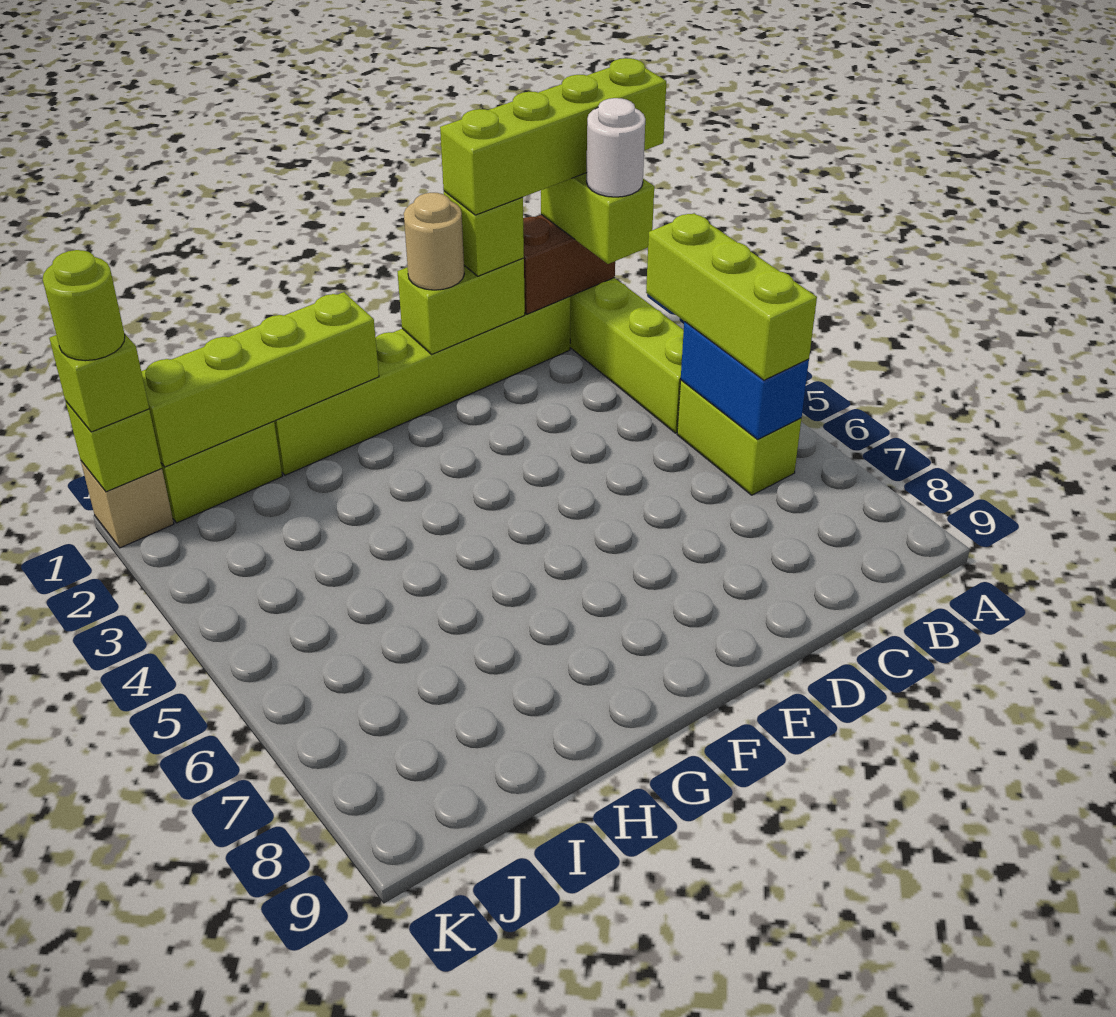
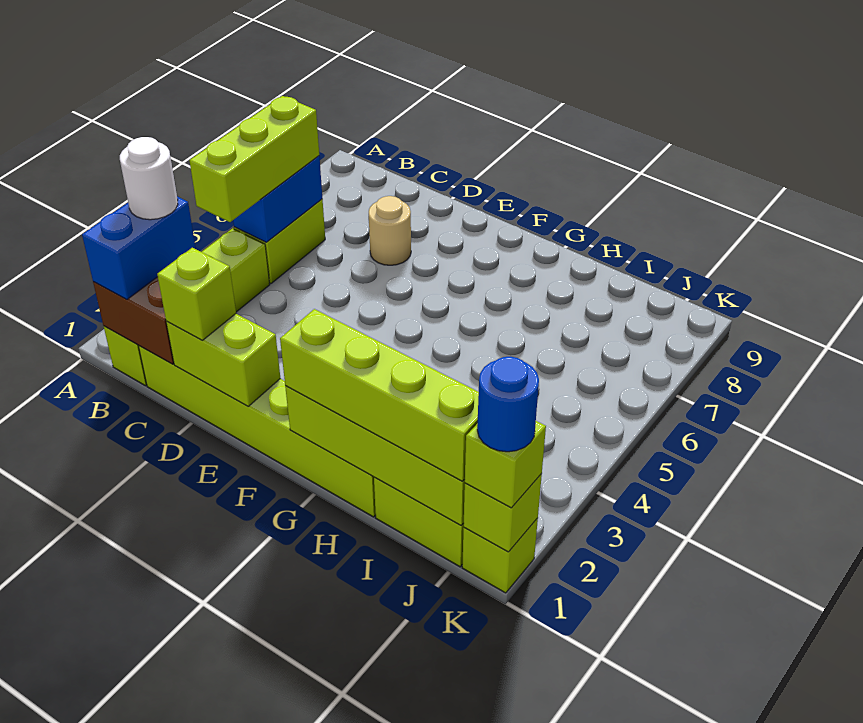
lime 1x4 brick [440,58,666,215] -> lime 1x4 brick moved to [280,309,479,481]
lime 1x2 brick [541,173,654,264] -> blue 1x2 brick [82,197,195,300]
tan 1x1 round brick [404,193,464,290] -> tan 1x1 round brick moved to [369,196,411,265]
tan 1x1 brick [81,461,174,548] -> lime 1x1 brick [462,518,538,593]
lime 1x1 round brick [43,250,125,361] -> blue 1x1 round brick [477,357,539,452]

